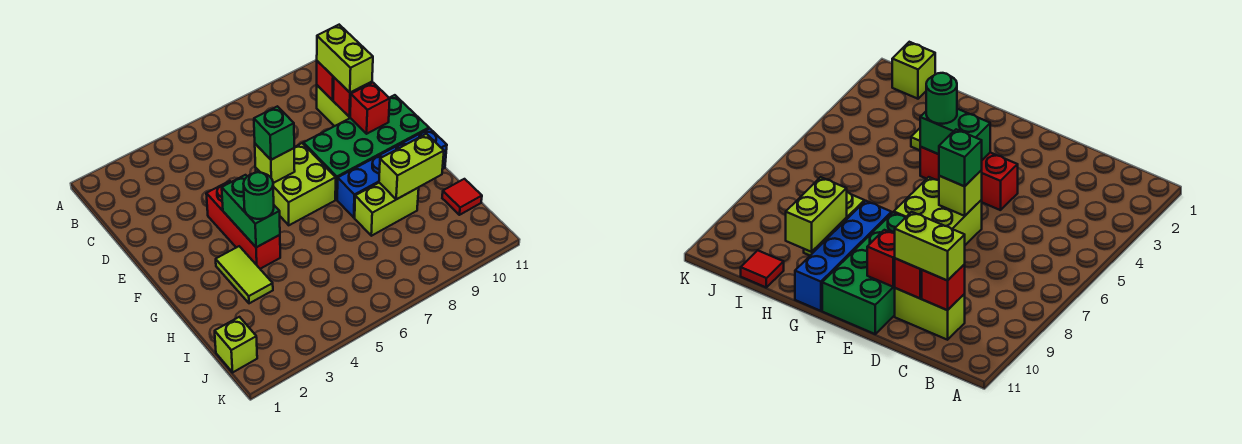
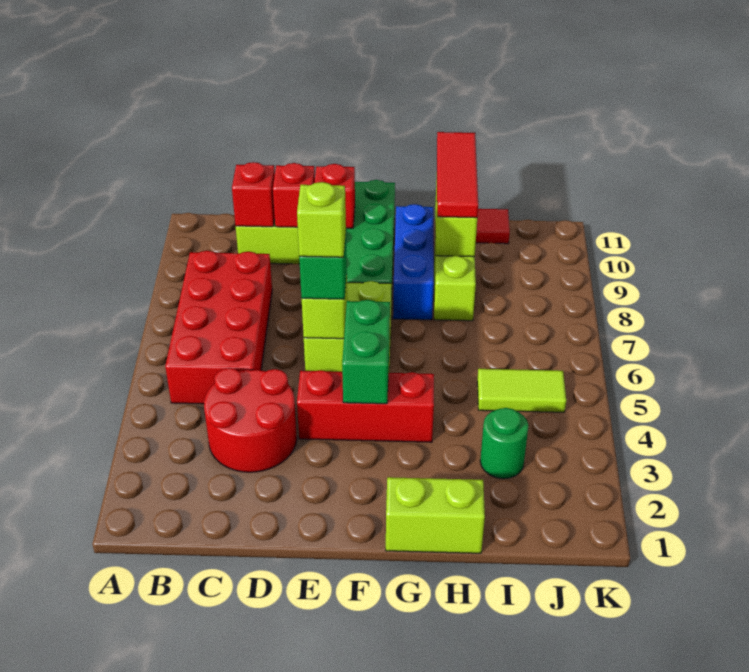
none -> red 2x4 brick [165,251,272,404]
none -> red 2x2 round brick [204,368,297,472]
lime 1x2 brick [317,25,373,93] -> lime 1x2 brick moved to [386,477,485,553]
green 1x2 brick [222,175,280,247] -> green 1x2 brick turned to [342,300,390,404]
lime 1x2 tile [216,246,273,303] -> lime 1x2 tile moved to [477,369,566,412]
green 1x1 round brick [243,172,274,219] -> green 1x1 round brick moved to [480,408,529,479]
blue 1x4 brick [337,129,447,217] -> blue 1x3 brick [393,204,434,320]
none -> red 1x3 tile [437,132,478,218]
lime 1x1 brick [215,317,257,372] -> lime 1x1 brick moved to [297,182,346,257]

